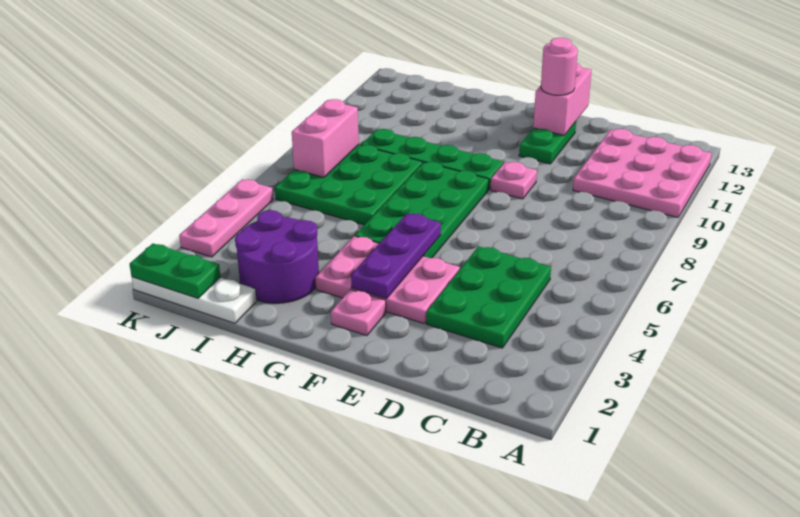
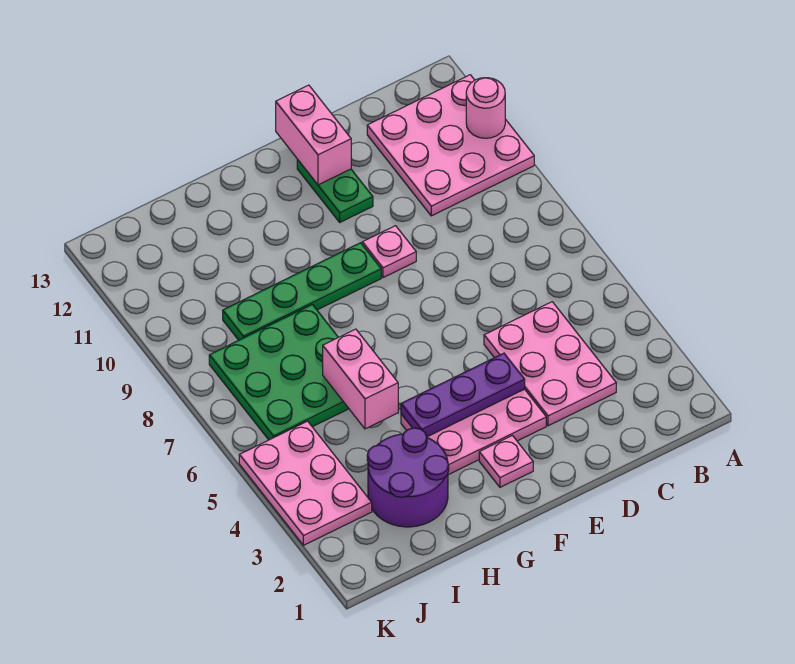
green 2x3 plate [426,246,551,348] -> pink 2x3 plate [484,302,616,426]
pink 1x1 round brick [541,38,578,95] -> pink 1x1 round brick moved to [466,78,505,138]
purple 1x3 plate [351,213,441,299] -> purple 1x3 plate turned to [401,353,525,437]
green 2x4 plate [355,162,489,258] -> none
white 1x3 plate [132,277,257,323] -> none
green 1x2 plate [130,244,221,298] -> none
pink 1x2 brick [292,99,359,177] -> pink 1x2 brick moved to [323,329,398,429]
pink 1x3 plate [179,179,273,257] -> pink 2x3 plate [239,421,372,545]

